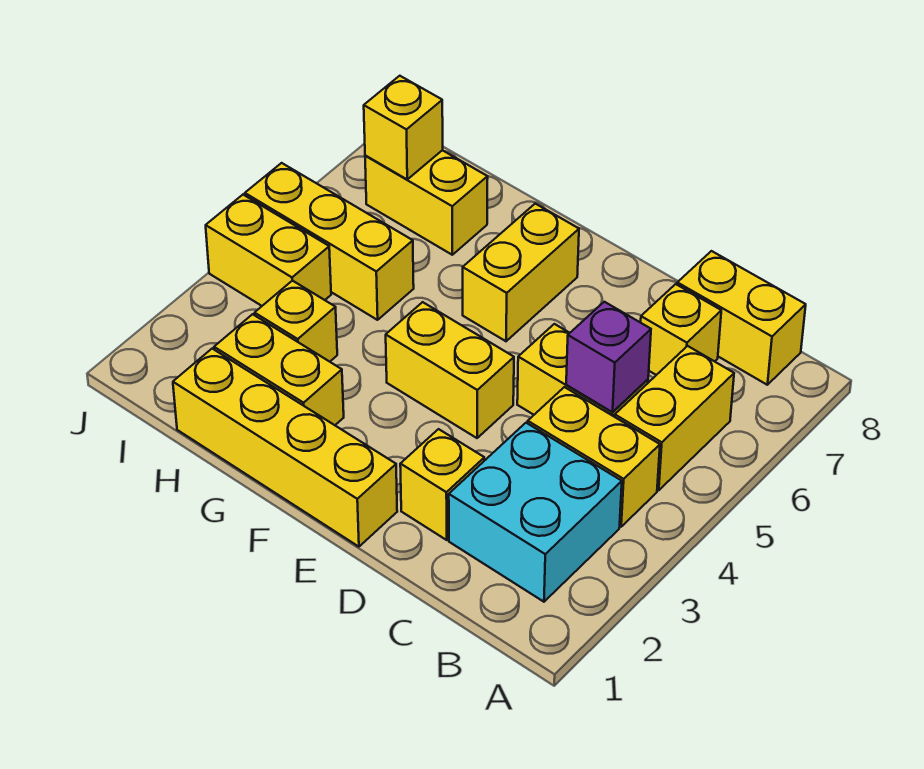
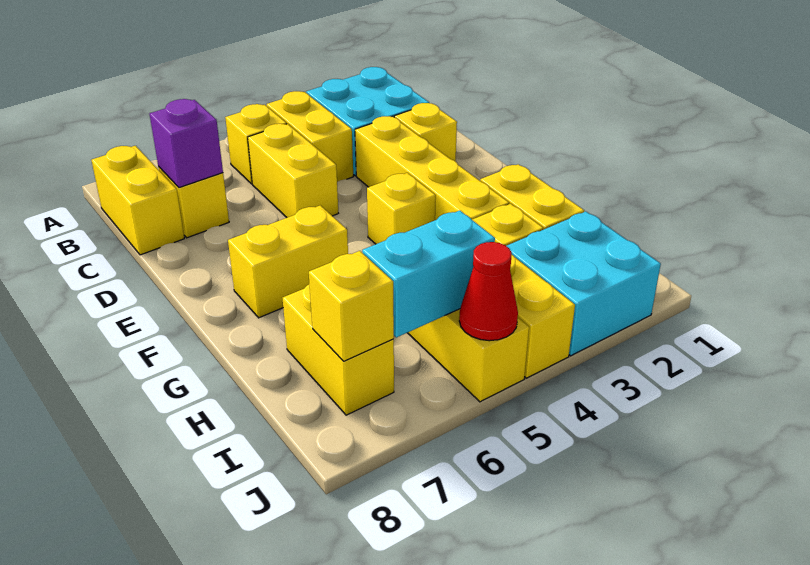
yellow 1x2 brick [615,346,734,490] -> yellow 1x1 brick [225,104,286,184]
purple 1x1 brick [566,302,651,412] -> purple 1x1 brick moved to [150,99,223,188]
yellow 1x4 brick [173,349,397,547] -> yellow 1x4 brick moved to [355,116,509,220]
yellow 1x2 brick [386,302,514,438] -> yellow 1x1 brick [367,173,436,244]
none -> cyan 2x2 brick [507,212,661,356]
none -> cyan 1x2 brick [362,211,495,338]
none -> red 1x1 cone [459,242,518,341]

